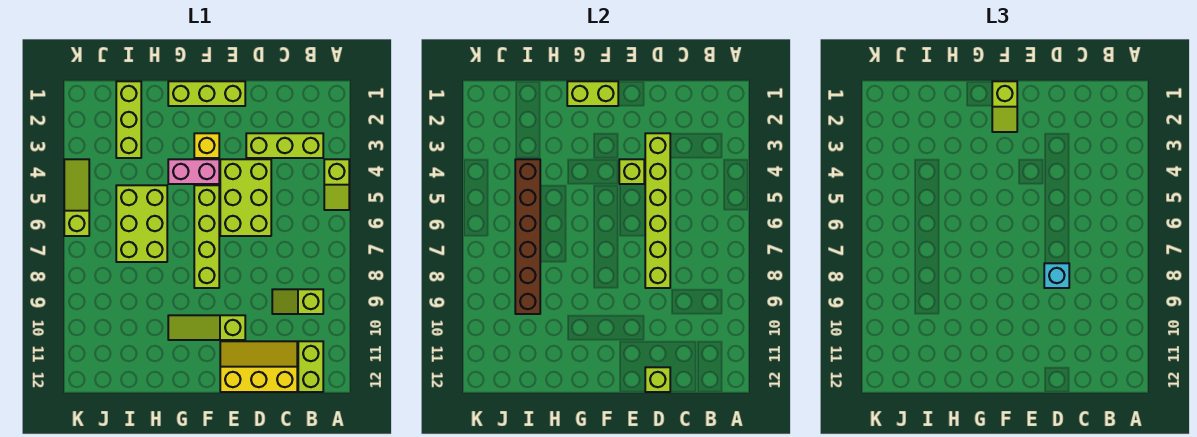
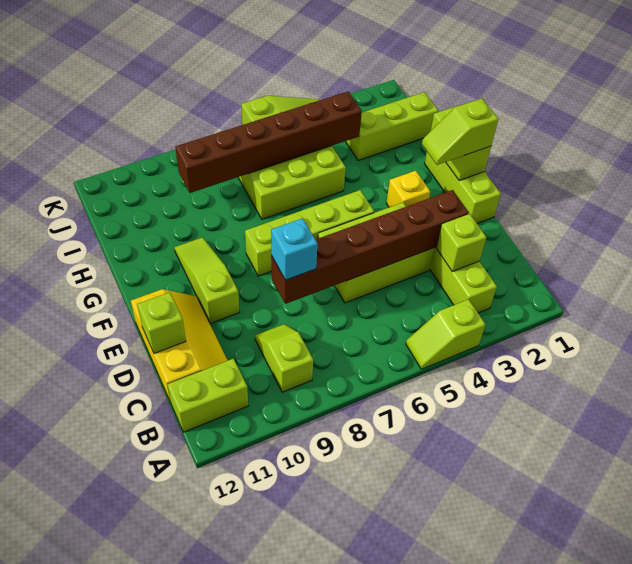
lime 1x6 brick [645,133,670,288] -> brown 1x6 brick [271,190,469,304]
lime 1x1 brick [619,159,644,184] -> lime 1x1 brick moved to [436,214,486,271]
pink 1x2 brick [168,159,219,184] -> none

